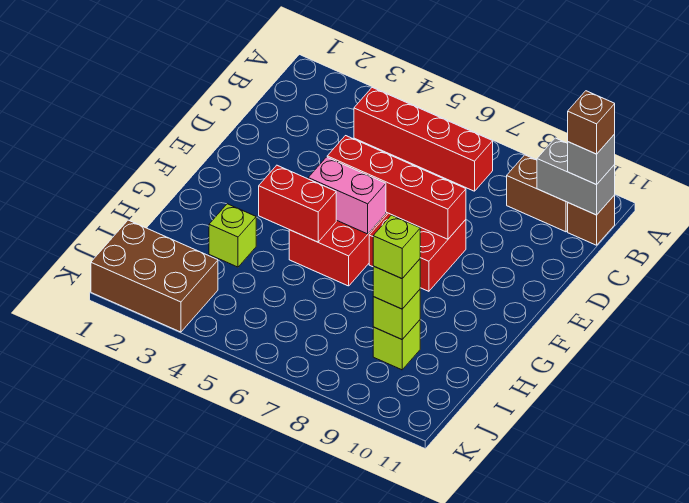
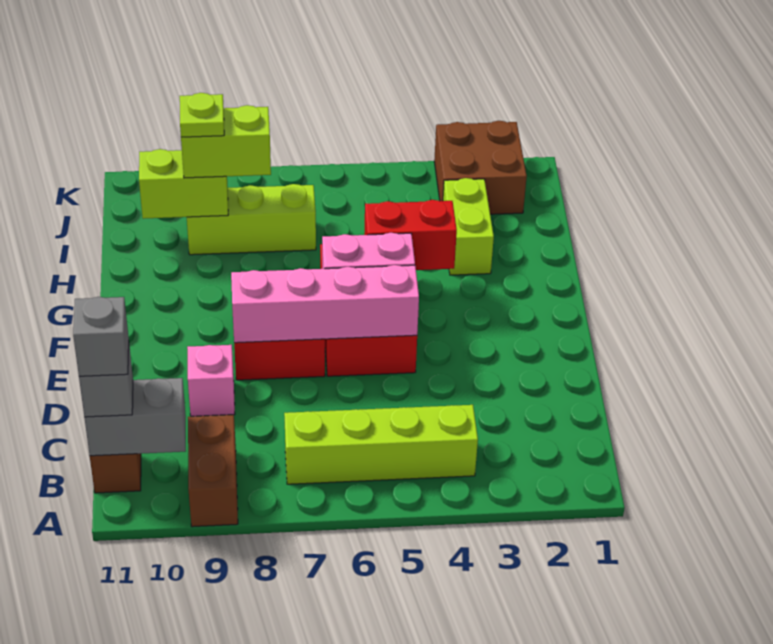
red 1x4 brick [354,88,493,191] -> lime 1x4 brick [284,405,478,484]
brown 1x2 brick [507,155,568,232] -> brown 1x2 brick turned to [188,415,238,527]
brown 1x1 brick [568,91,615,154] -> grey 1x1 brick [73,297,129,376]
none -> pink 1x1 brick [187,345,235,416]
red 1x4 brick [327,136,466,239] -> pink 1x4 brick [231,265,419,343]
lime 1x1 brick [209,204,256,267] -> lime 1x2 brick [443,178,494,275]
lime 1x1 brick [373,320,420,370] -> lime 1x3 brick [187,184,316,255]
lime 1x1 brick [373,290,420,339] -> lime 1x2 brick [139,149,228,219]
lime 1x1 brick [373,259,420,309] -> lime 1x2 brick [181,105,271,178]
lime 1x1 brick [373,215,420,279] -> lime 1x1 plate [180,93,224,137]
brown 2x3 brick [91,220,218,332] -> brown 2x2 brick [434,121,527,214]

